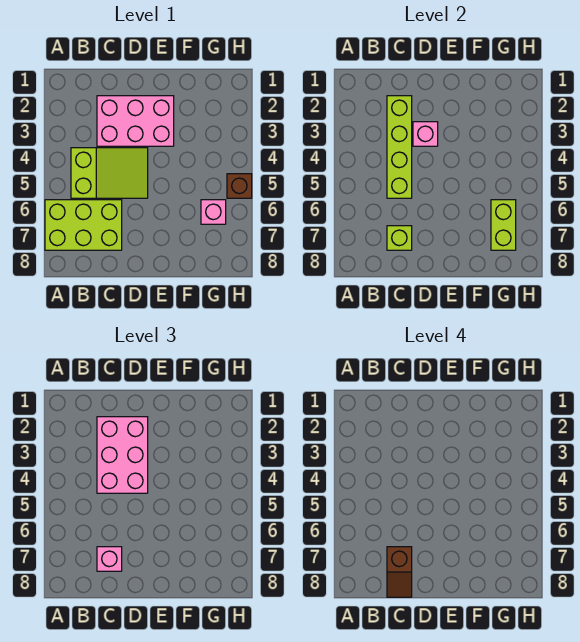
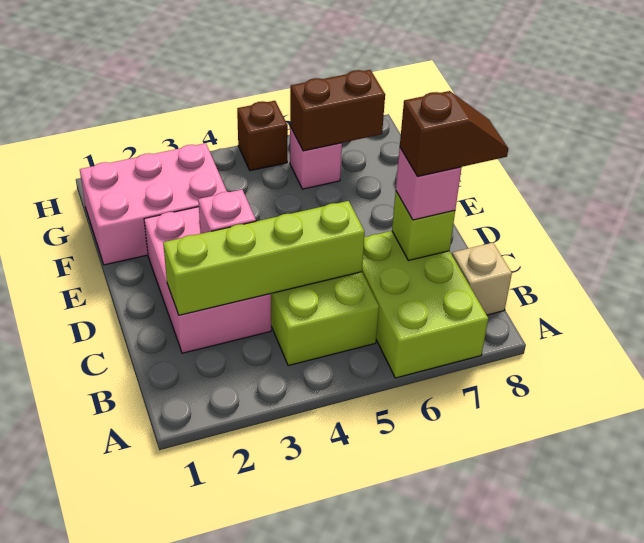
none -> tan 1x1 brick [452,243,512,315]
pink 2x3 brick [97,417,148,493] -> pink 2x3 brick moved to [80,143,227,265]
lime 1x2 brick [491,200,516,250] -> brown 1x2 brick [290,70,385,151]

